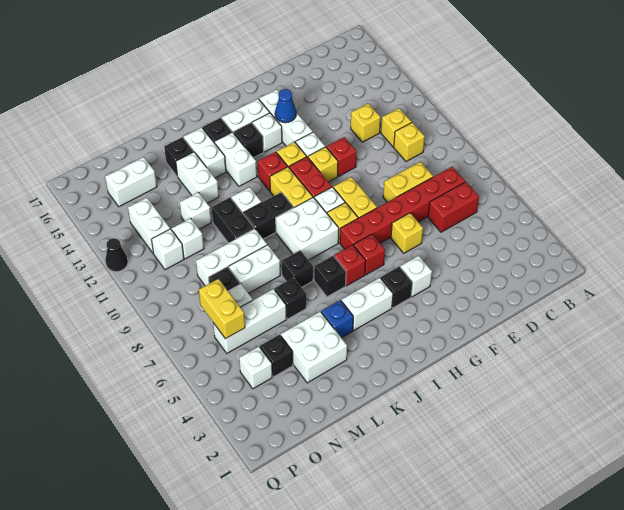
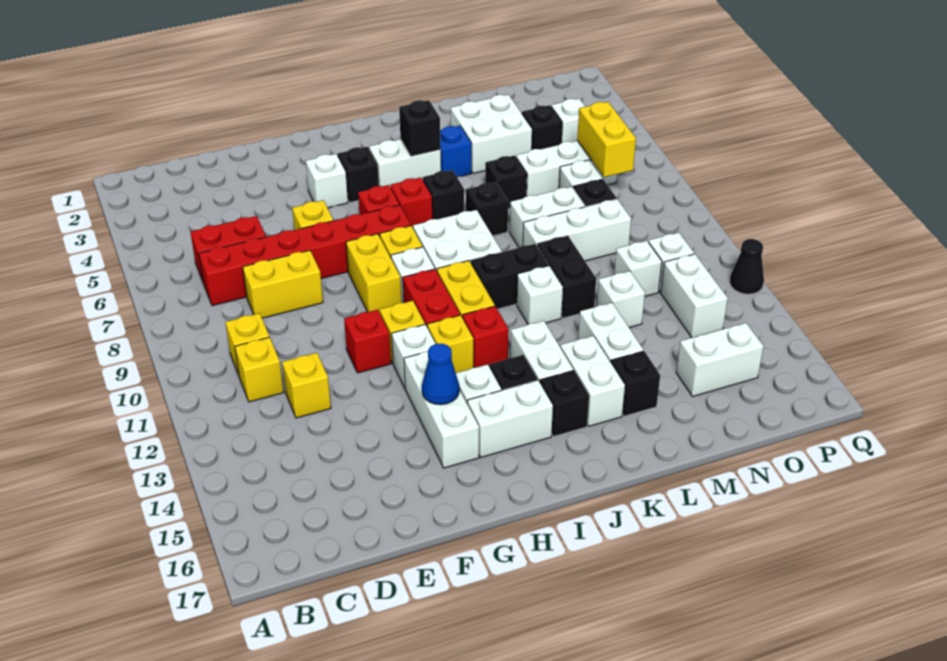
none -> black 1x1 brick [399,100,441,156]

